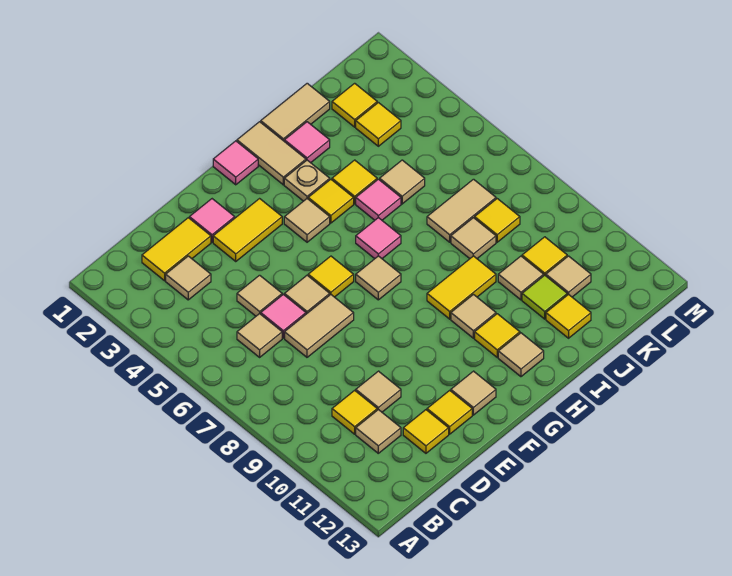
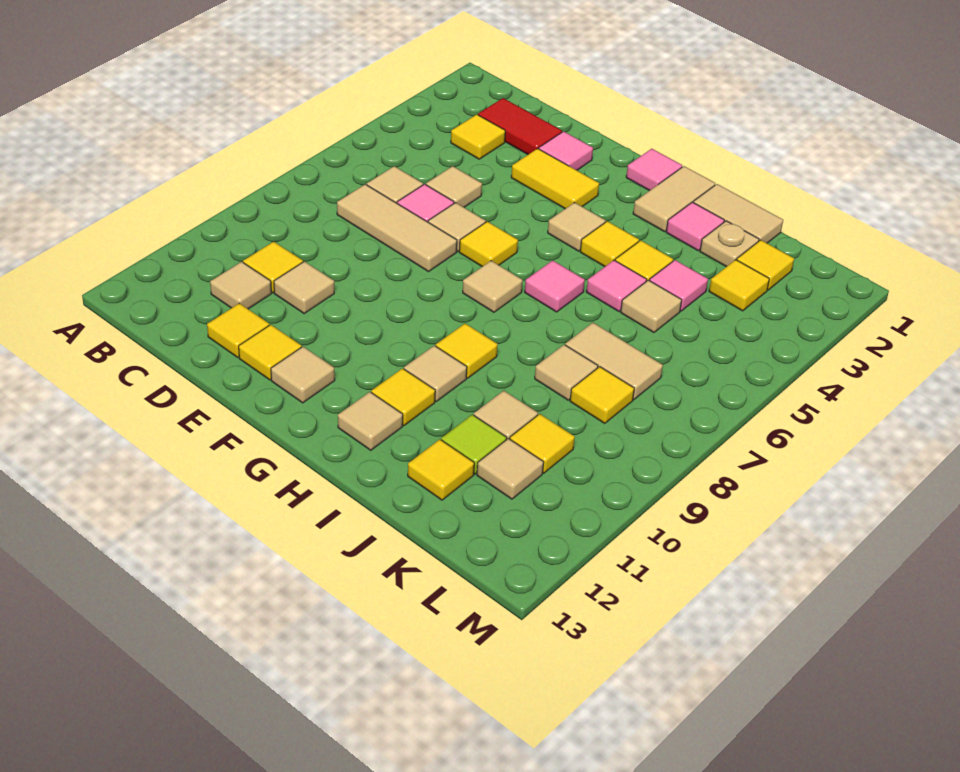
yellow 1x2 tile [142,218,211,281] -> red 1x2 tile [478,98,562,154]
tan 1x1 tile [166,256,211,300] -> yellow 1x1 tile [451,115,505,159]
tan 1x2 tile [285,295,354,357] -> tan 1x3 tile [337,184,457,272]
tan 1x1 plate [284,160,330,201] -> tan 1x1 plate moved to [700,221,759,267]
yellow 1x2 tile [427,256,496,319] -> yellow 1x1 tile [436,324,498,378]
none -> pink 1x1 tile [649,260,708,311]

